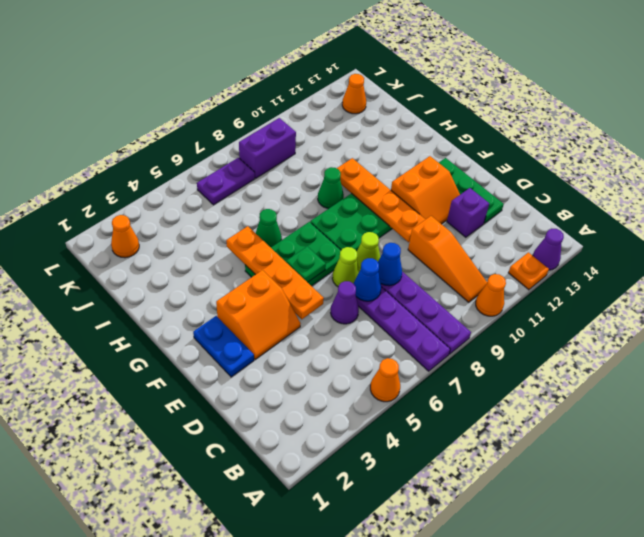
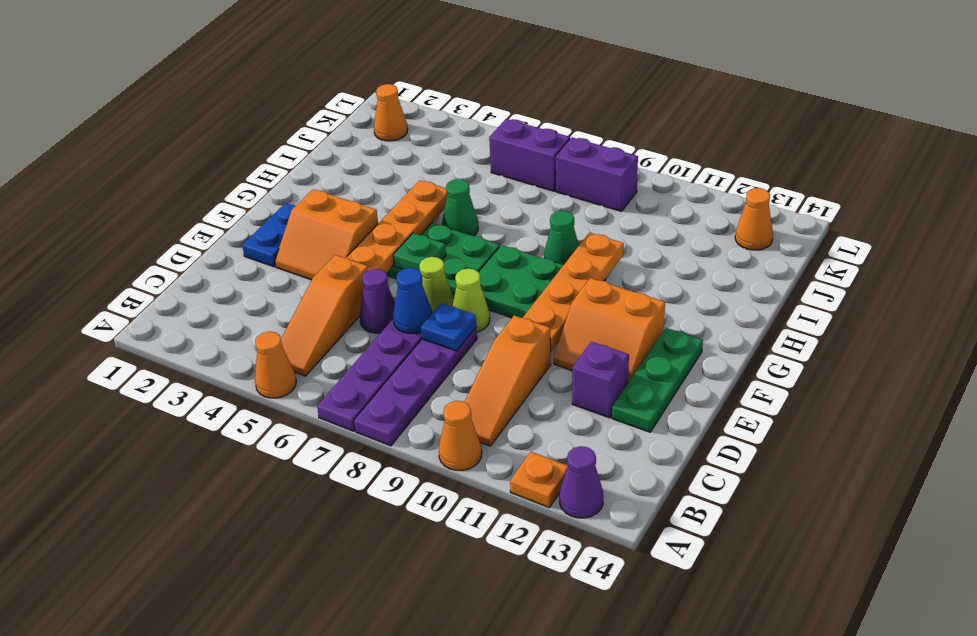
none -> orange 1x3 slope [281,255,368,376]
blue 1x1 cone [378,243,402,286] -> blue 1x1 plate [421,303,476,351]
purple 1x2 plate [197,158,255,205] -> purple 1x2 brick [489,119,570,191]

